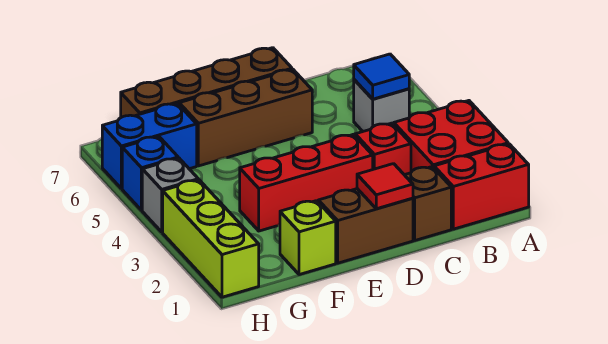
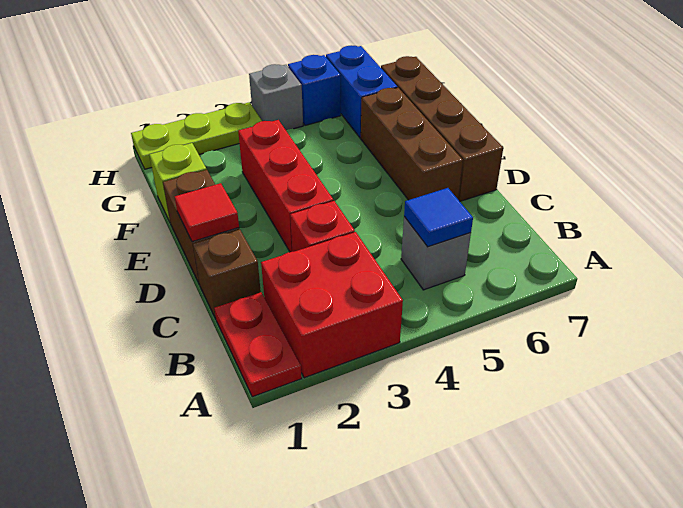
red 1x2 brick [434,144,529,229] -> red 1x2 plate [214,292,302,397]
lime 1x3 brick [163,180,259,297] -> lime 1x3 plate [131,102,262,169]

